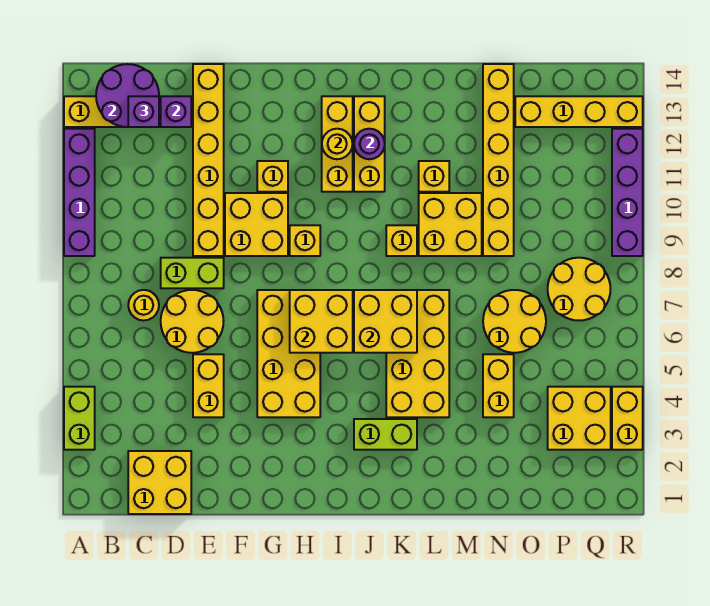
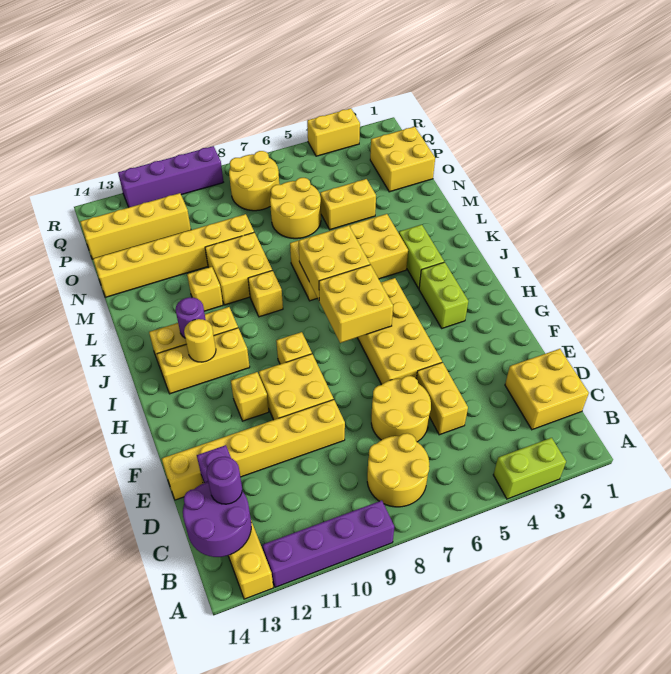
yellow 1x1 round brick [128,290,159,321] -> yellow 2x2 round brick [367,433,429,507]
purple 1x1 brick [128,96,159,127] -> purple 1x1 round brick [207,457,242,504]
lime 1x2 brick [161,258,224,288] -> lime 1x2 brick moved to [419,262,468,328]
yellow 1x2 brick [193,354,224,417] -> yellow 1x2 brick turned to [416,362,468,435]
yellow 2x4 brick [257,290,320,417] -> yellow 2x4 brick turned to [357,278,442,385]
yellow 1x4 brick [515,96,643,127] -> yellow 1x4 brick turned to [80,193,191,259]
yellow 2x2 brick [548,387,611,450] -> yellow 2x2 brick moved to [370,127,435,192]

